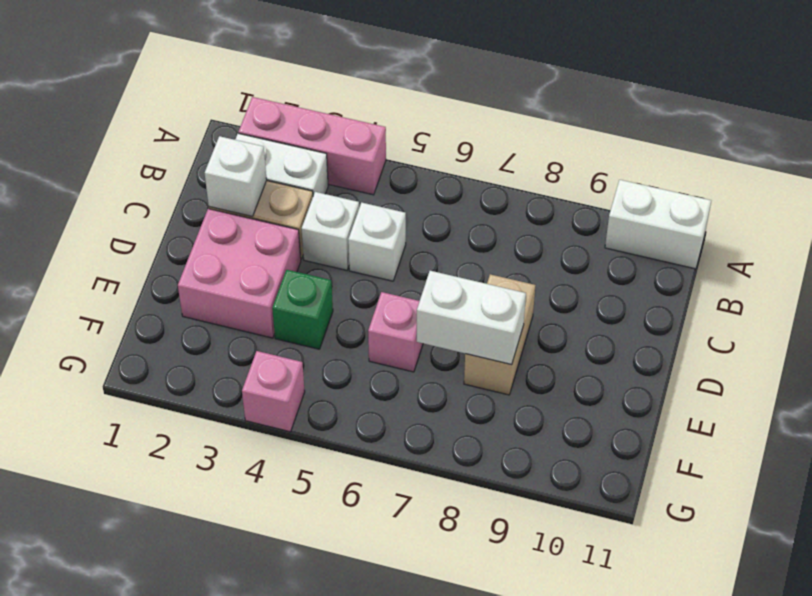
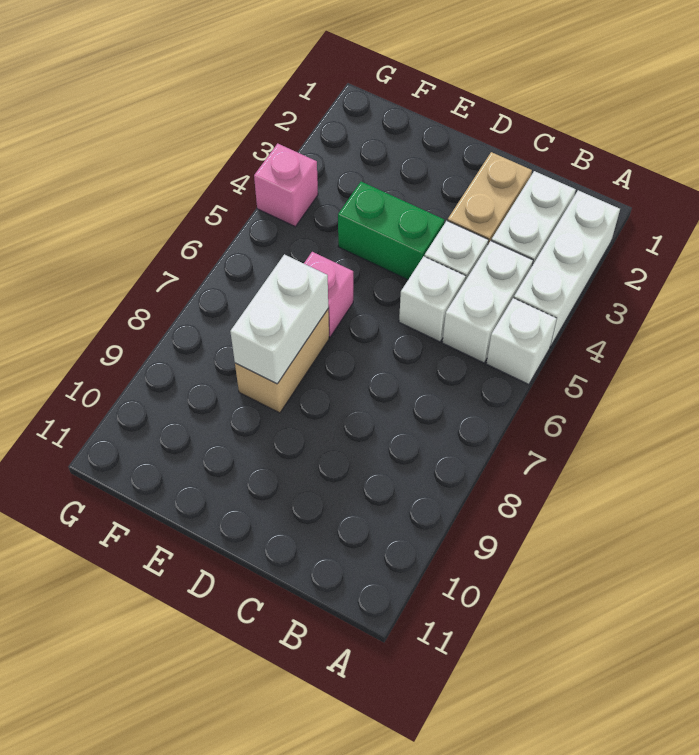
pink 1x3 brick [239,97,386,195] -> white 1x3 brick [514,190,620,347]
white 1x2 brick [605,180,711,269] -> white 1x2 brick moved to [442,241,533,363]
white 1x1 brick [205,136,267,217] -> white 1x1 brick moved to [486,298,557,384]
pink 2x2 brick [178,209,301,338] -> none
tan 1x2 brick [464,274,536,395] -> tan 1x2 brick turned to [235,310,329,413]
green 1x1 brick [272,270,333,349] -> green 1x2 brick [338,182,444,280]

